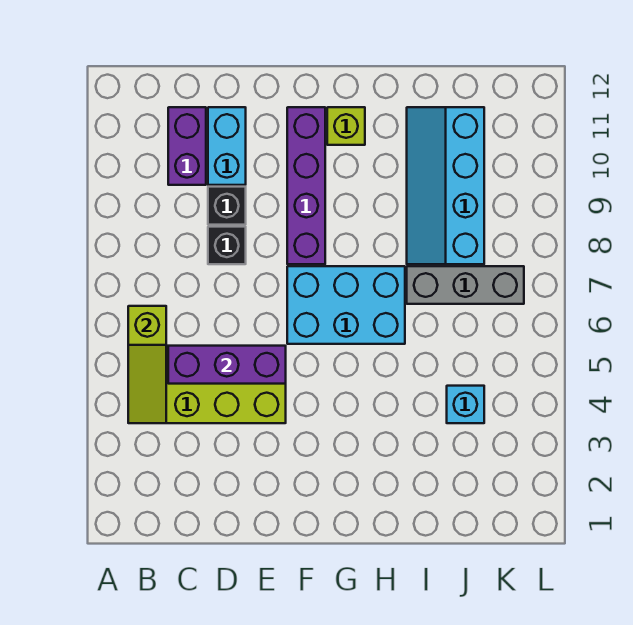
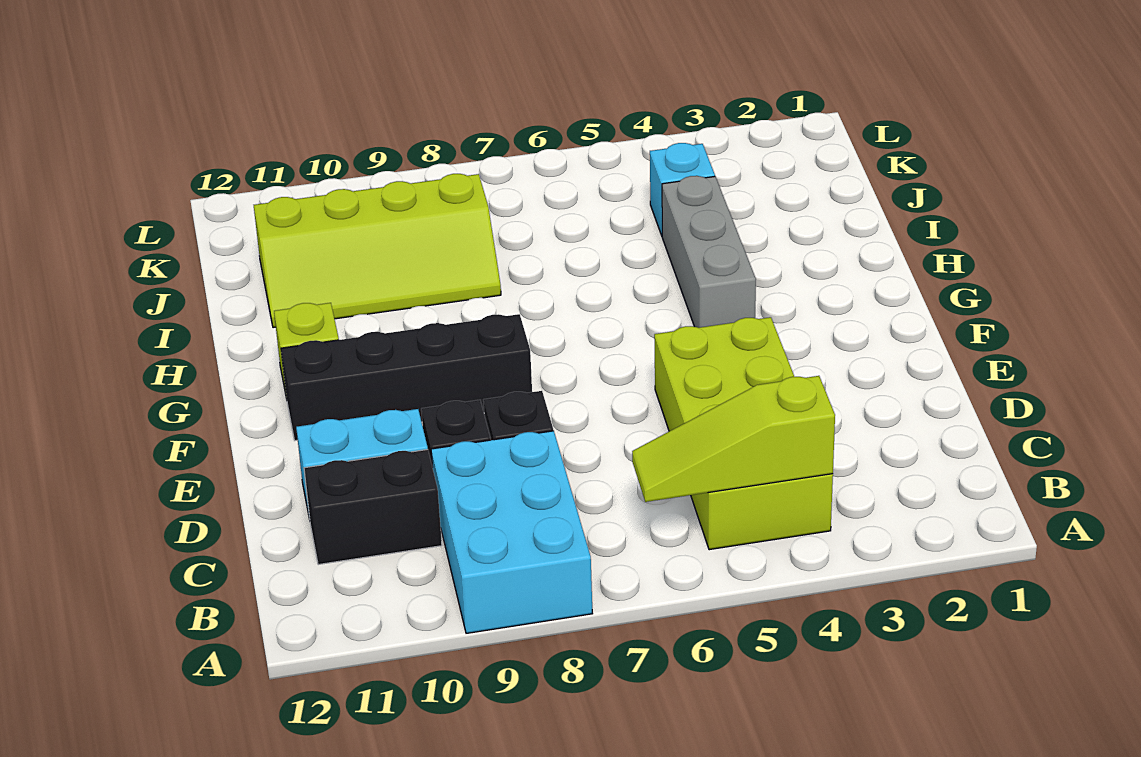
lime 1x3 slope [128,306,166,423] -> lime 1x3 slope turned to [632,376,835,502]
purple 1x3 brick [168,346,286,384] -> none
purple 1x2 brick [168,107,206,185] -> black 1x2 brick [304,449,442,565]
cyan 2x3 brick [287,266,405,344] -> cyan 2x3 brick moved to [431,431,593,633]
purple 1x4 brick [287,107,325,264] -> black 1x4 brick [281,314,532,441]
grey 1x3 brick [407,266,524,304] -> grey 1x3 brick moved to [662,176,756,328]
cyan 2x4 slope [407,107,484,264] -> lime 2x4 slope [254,174,501,328]

